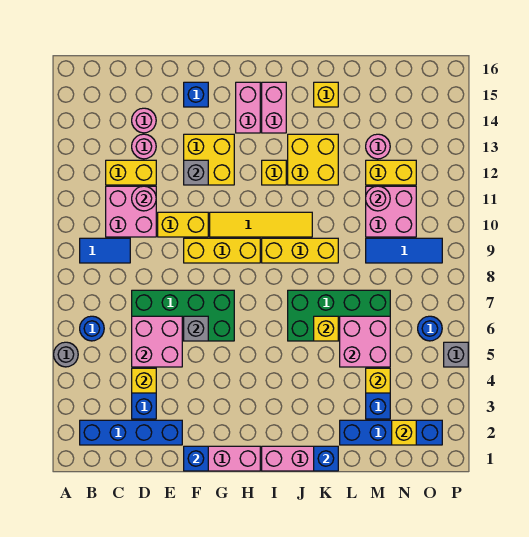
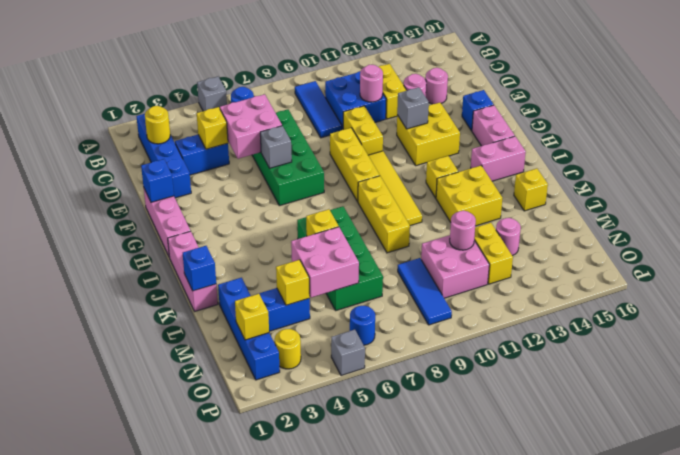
grey 1x1 round brick [54,342,78,367] -> grey 1x1 brick [197,77,227,111]
blue 1x2 tile [80,238,130,263] -> blue 1x3 tile [295,81,342,138]
none -> yellow 1x1 round brick [145,106,170,144]
pink 2x2 brick [106,186,156,237] -> blue 2x2 brick [325,71,386,130]
pink 1x2 brick [236,82,260,133] -> pink 1x2 brick turned to [472,105,515,146]
none -> yellow 1x1 round brick [275,329,301,369]

